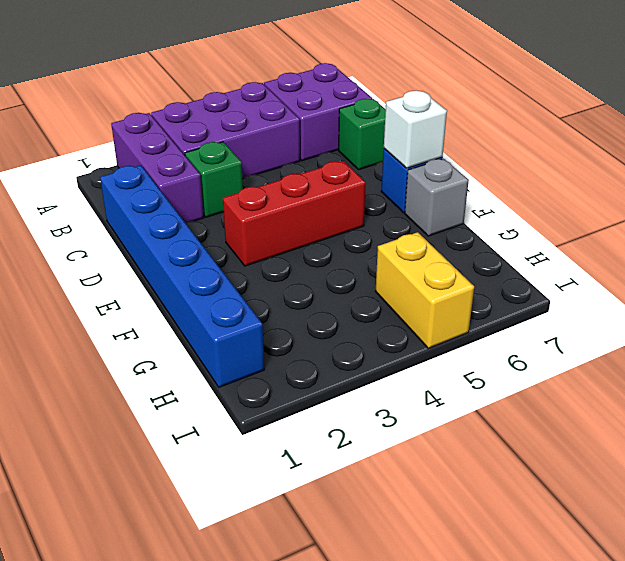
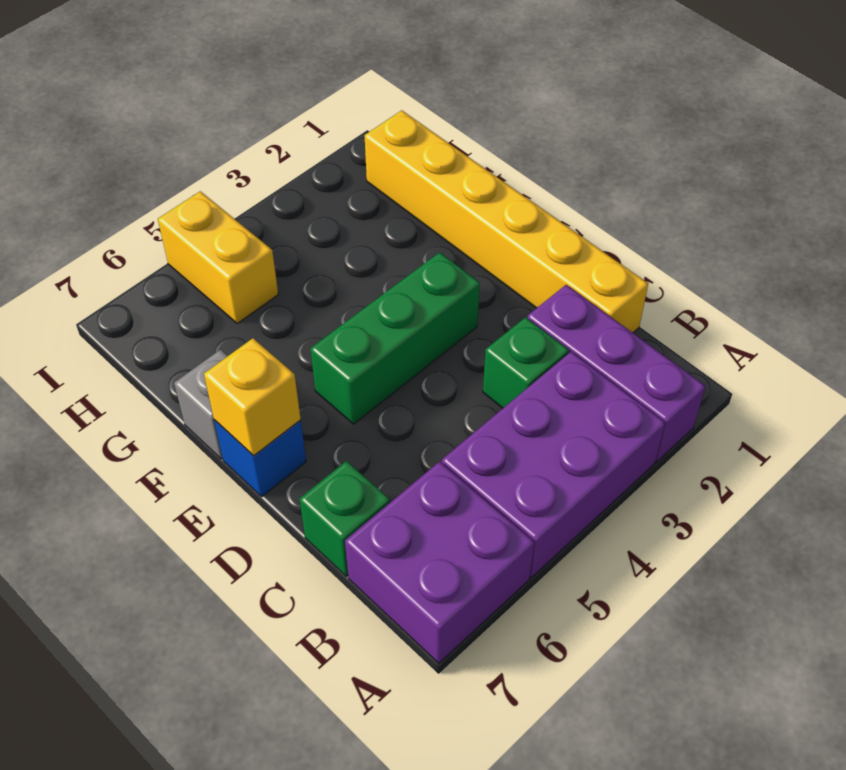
blue 1x6 brick [100,165,264,387] -> yellow 1x6 brick [365,110,648,333]
red 1x3 brick [223,161,366,266] -> green 1x3 brick [310,252,480,424]
white 1x1 brick [384,91,447,168] -> yellow 1x1 brick [204,338,301,456]

